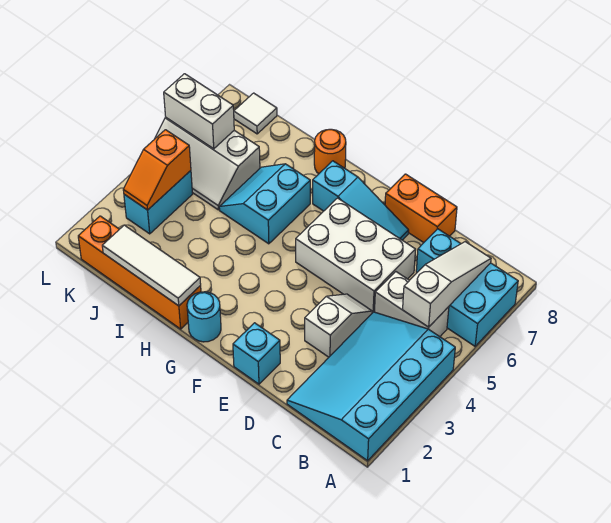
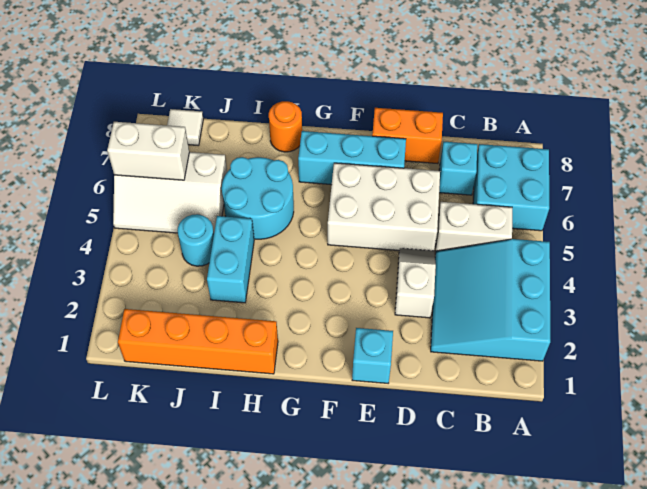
cyan 3x4 slope [287,312,455,461] -> cyan 3x3 slope [431,239,550,361]
white 1x3 slope [403,242,491,327] -> none
cyan 1x3 slope [313,161,409,240] -> cyan 1x3 brick [298,131,406,185]
cyan 1x1 round brick [187,292,221,342] -> cyan 1x1 round brick moved to [178,214,214,266]
white 1x3 tile [102,225,201,306] -> none
cyan 2x2 slope [219,164,310,244] -> cyan 2x2 round brick [222,157,294,239]
cyan 1x2 brick [124,171,193,234] -> cyan 1x2 brick moved to [207,216,254,303]
orange 1x2 slope [123,130,191,210] -> none

